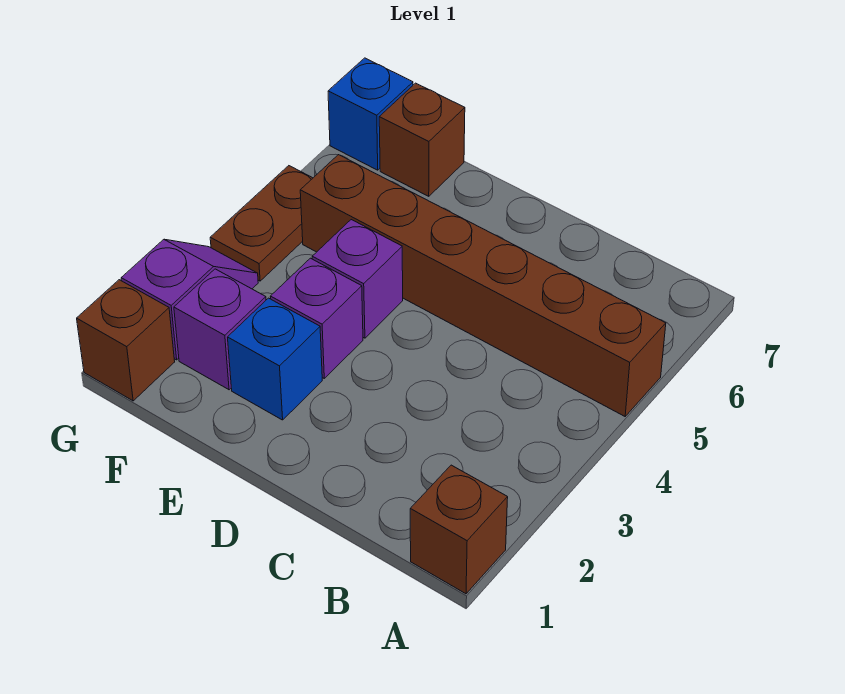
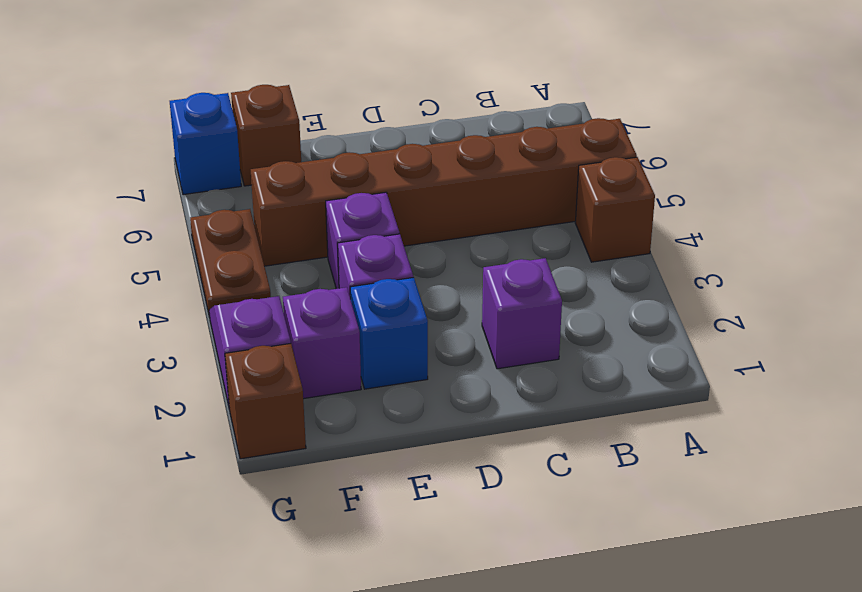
brown 1x1 brick [410,465,508,594] -> brown 1x1 brick moved to [575,157,655,262]
none -> purple 1x1 brick [482,258,562,369]

